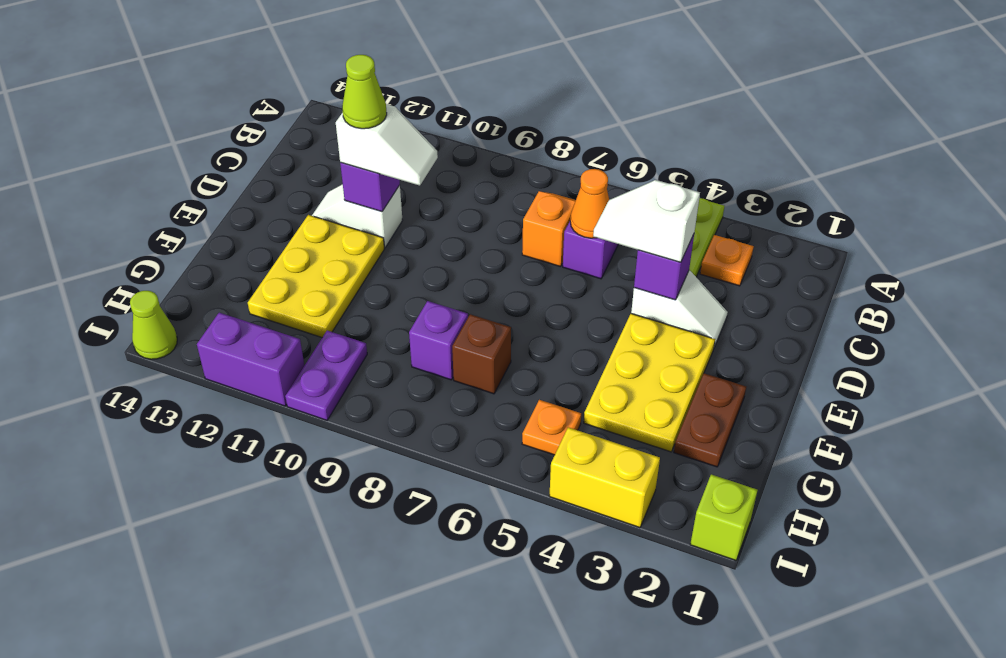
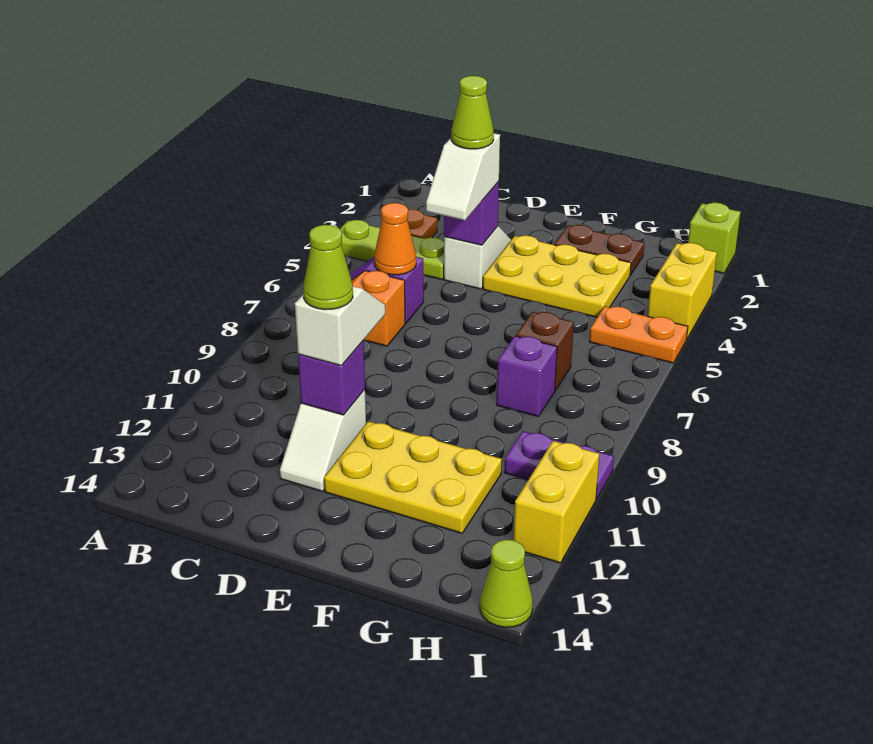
none -> lime 1x1 cone [451,76,494,149]
orange 1x1 plate [522,400,581,455] -> orange 1x2 plate [589,306,688,363]
purple 1x2 brick [197,313,304,406] -> yellow 1x2 brick [514,441,599,563]

